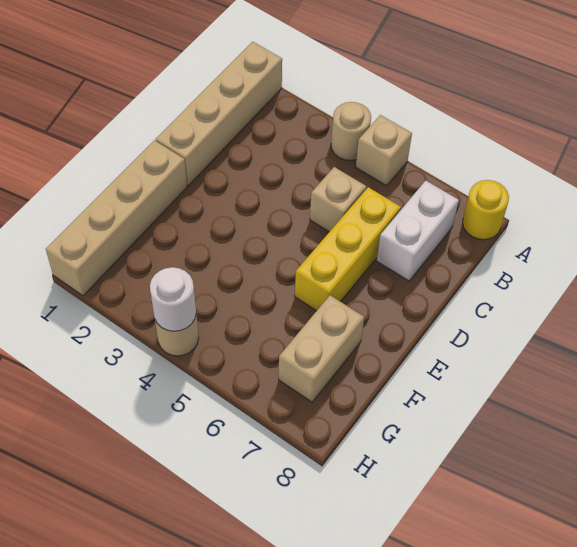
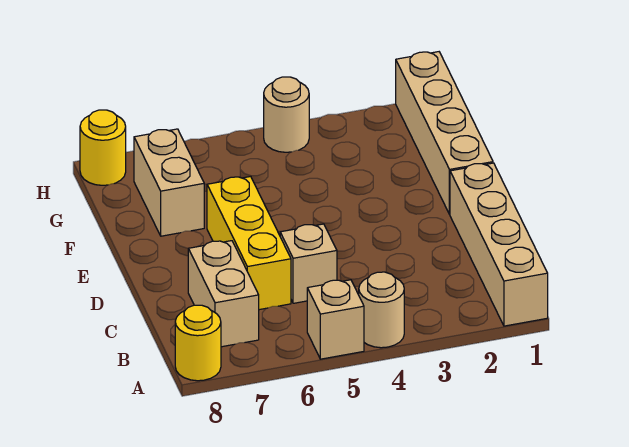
white 1x2 brick [377,181,459,281] -> tan 1x2 brick [188,241,259,347]
white 1x1 round brick [150,267,196,331] -> none
none -> yellow 1x1 round brick [80,110,126,185]

